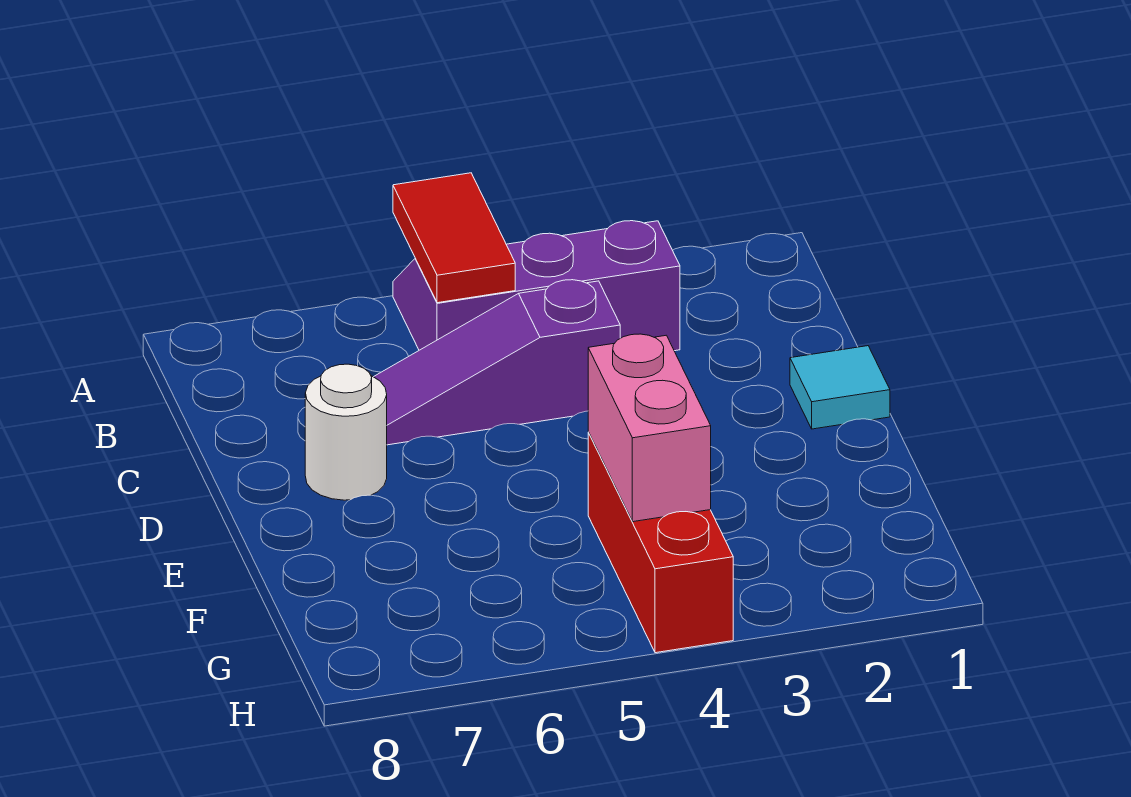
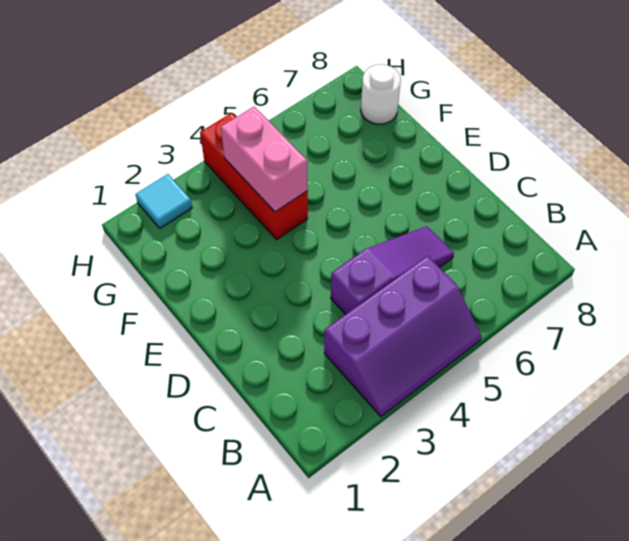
red 1x2 tile [393,173,515,303] -> none
cyan 1x1 tile [790,346,890,429] -> cyan 1x1 tile moved to [136,174,192,228]
white 1x1 round brick [305,364,387,500] -> white 1x1 round brick moved to [361,64,401,124]

